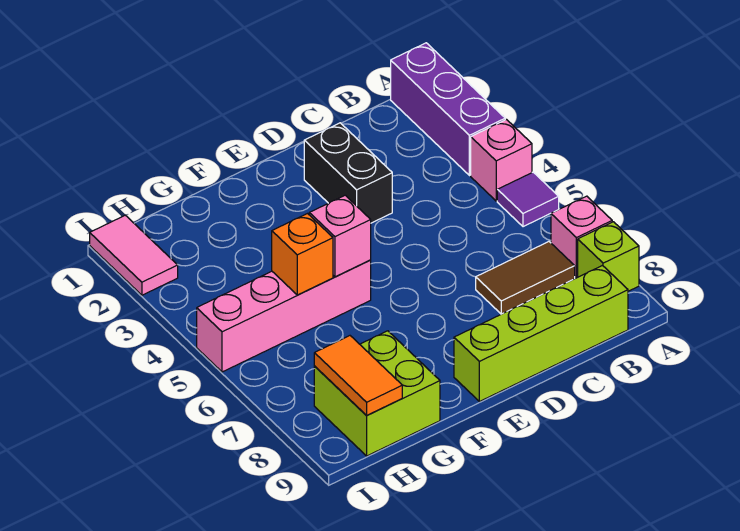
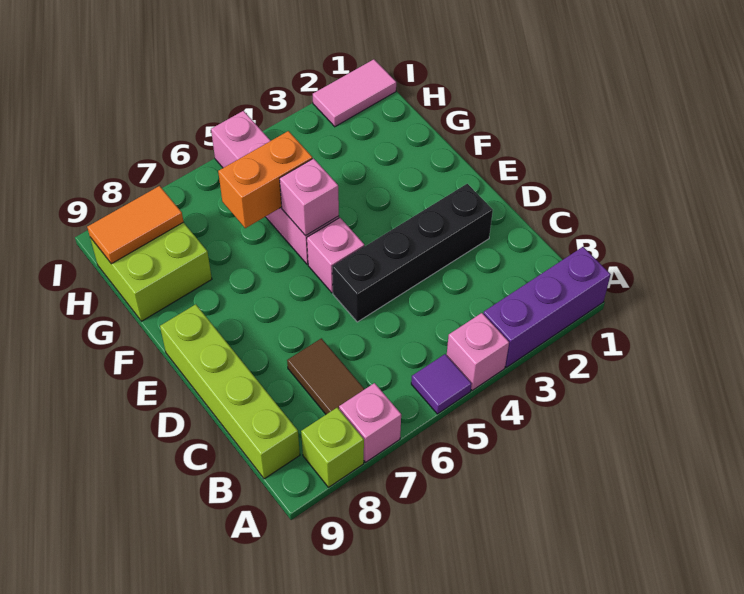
black 1x2 brick [304,123,392,223] -> black 1x4 brick [332,184,493,322]
none -> pink 1x1 brick [307,218,364,293]
orange 1x1 brick [272,214,333,295] -> orange 1x2 brick [218,131,312,228]

